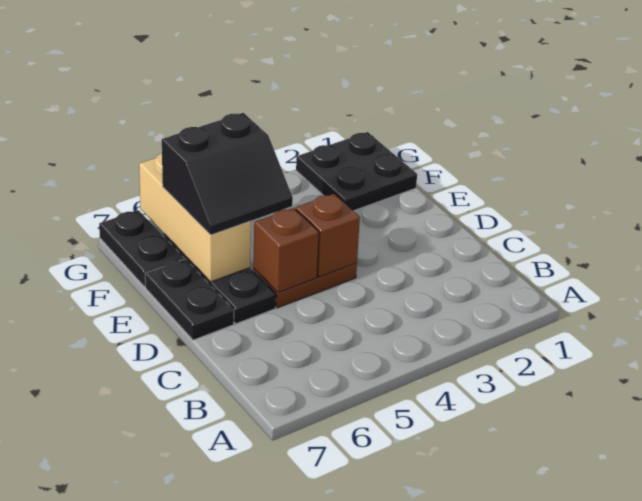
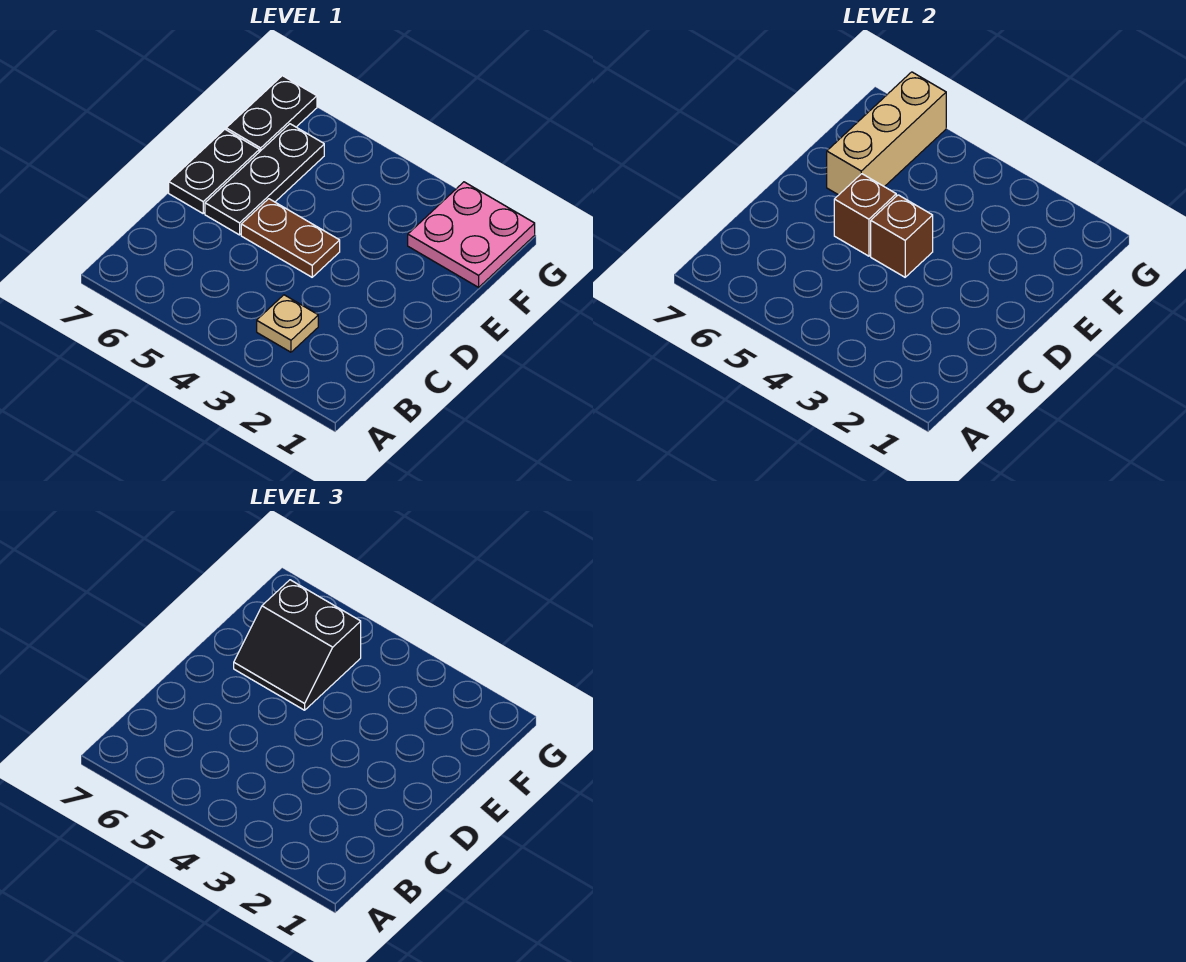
none -> tan 1x1 plate [257,295,318,352]
black 2x2 plate [296,132,417,211] -> pink 2x2 plate [408,182,535,287]

